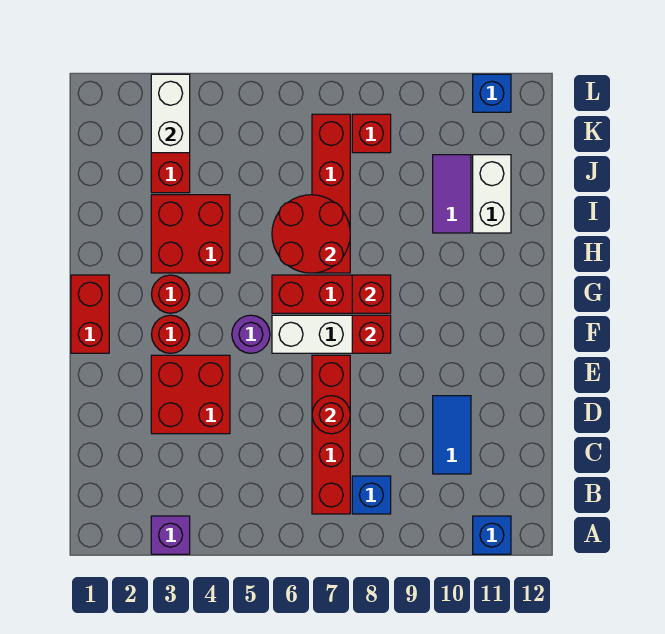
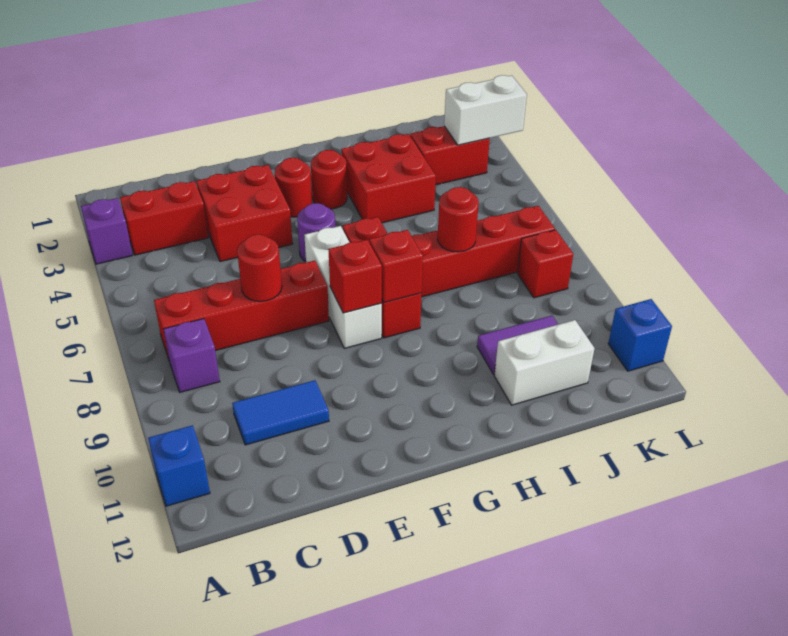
blue 1x1 brick [352,476,391,514] -> purple 1x1 brick [163,319,220,392]
red 1x2 brick [71,275,109,353] -> red 1x2 brick moved to [120,181,208,255]
red 2x2 round brick [272,195,350,273] -> red 1x1 round brick [437,187,479,252]

